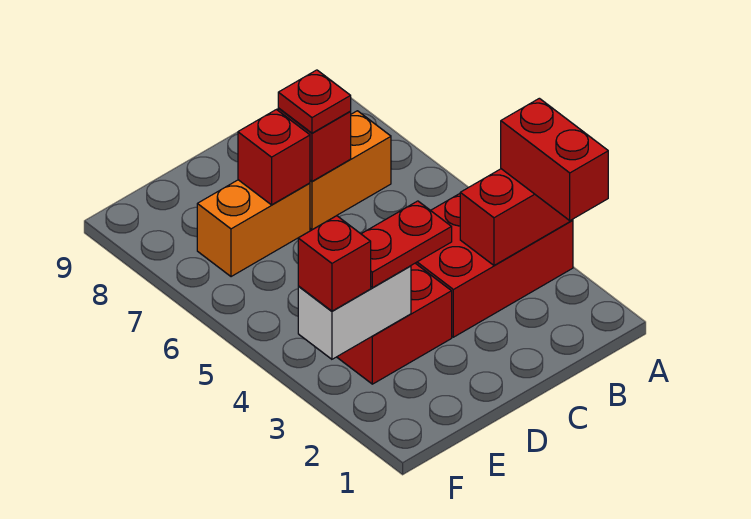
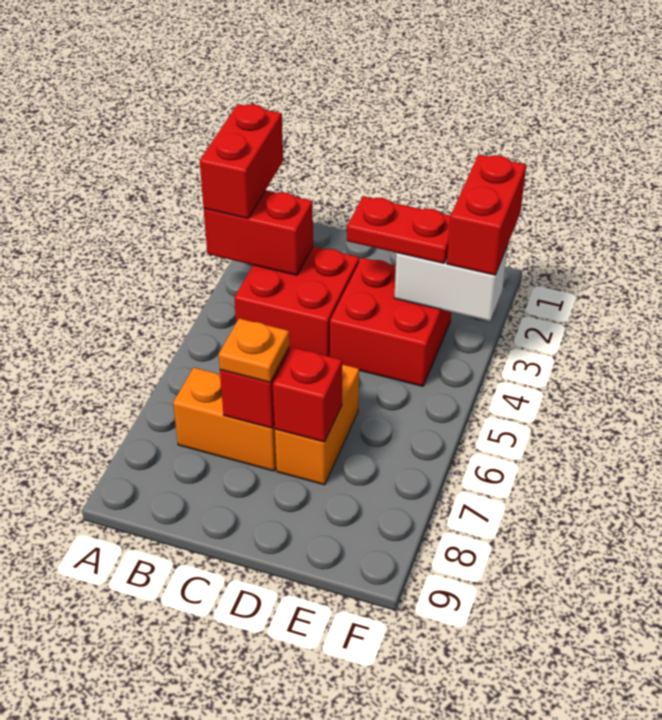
red 2x3 brick [416,194,573,337] -> red 2x2 brick [234,246,359,357]
red 1x1 plate [278,70,351,133] -> orange 1x1 plate [219,318,289,382]
orange 1x2 brick [197,180,310,277] -> orange 1x2 brick turned to [275,364,359,485]
red 1x1 brick [298,216,371,311] -> red 1x2 brick [447,154,526,275]

